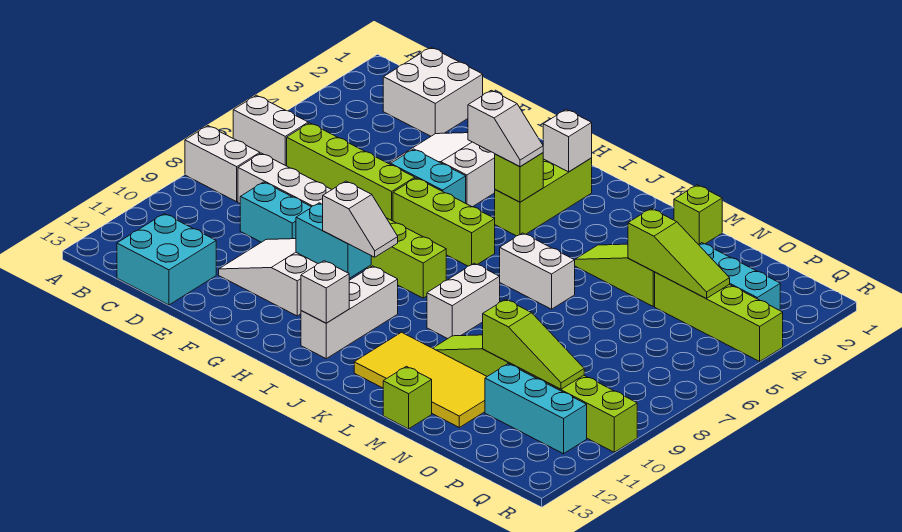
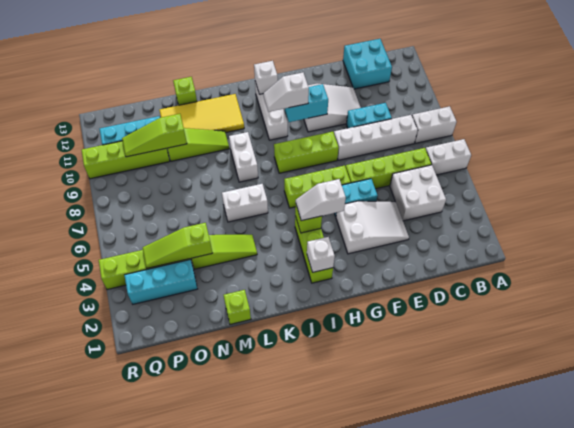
white 2x2 brick [383,47,483,136] -> white 2x2 brick moved to [390,165,446,221]

